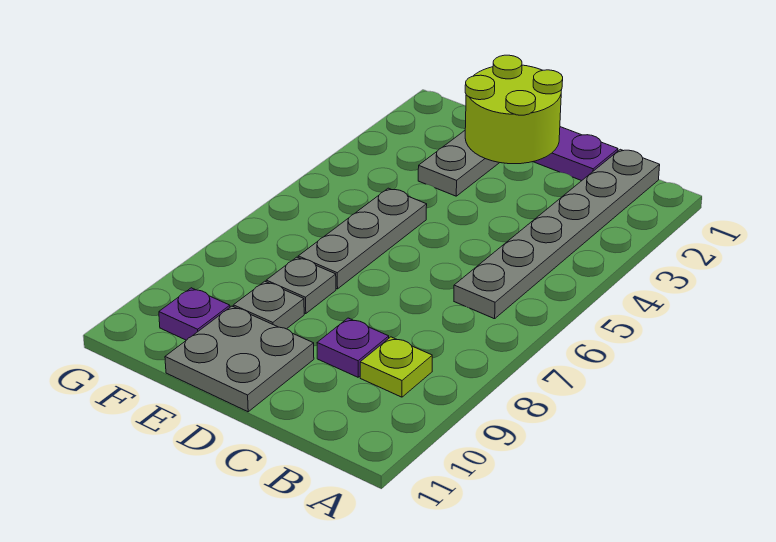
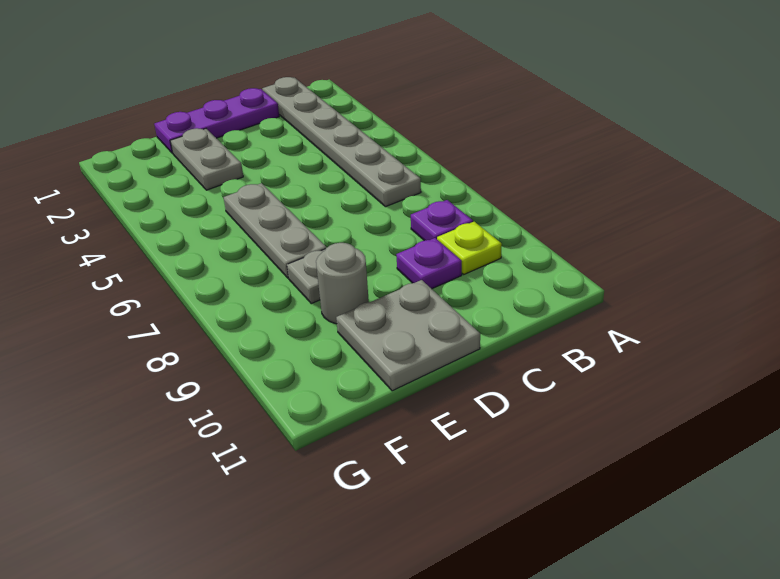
lime 2x2 round brick [465,55,563,164] -> none
grey 1x1 plate [233,281,304,329] -> grey 1x1 round brick [316,243,369,324]
purple 1x1 plate [159,288,230,340] -> purple 1x1 plate moved to [411,200,473,241]

